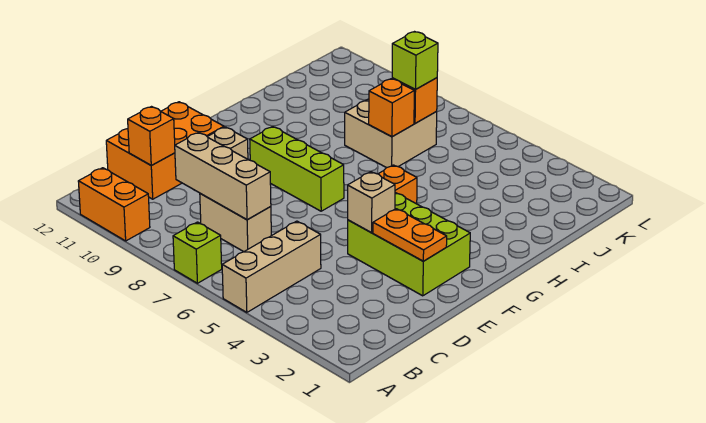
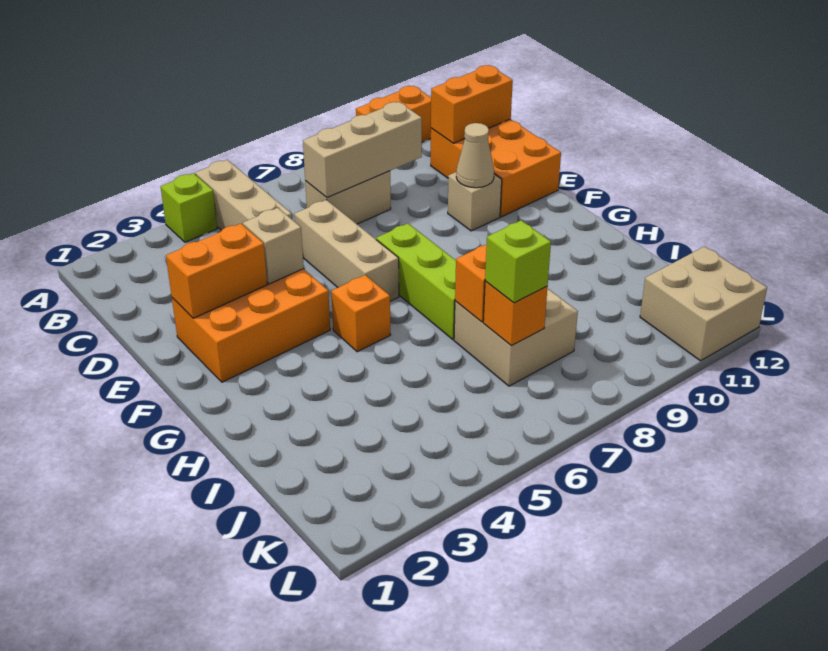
lime 1x1 brick [173,222,222,283] -> lime 1x1 brick moved to [161,173,217,242]
orange 1x1 brick [128,107,175,165] -> orange 1x2 brick [431,65,513,143]
none -> tan 1x3 brick [294,200,399,301]
lime 2x3 brick [348,193,470,296] -> orange 2x3 brick [172,269,330,382]
orange 1x2 plate [373,209,447,261] -> orange 1x2 brick [166,223,267,318]
none -> tan 1x1 cone [456,123,494,188]
lime 1x3 brick [250,127,344,211] -> lime 1x3 brick turned to [376,223,456,339]
none -> tan 2x2 brick [640,247,767,361]

